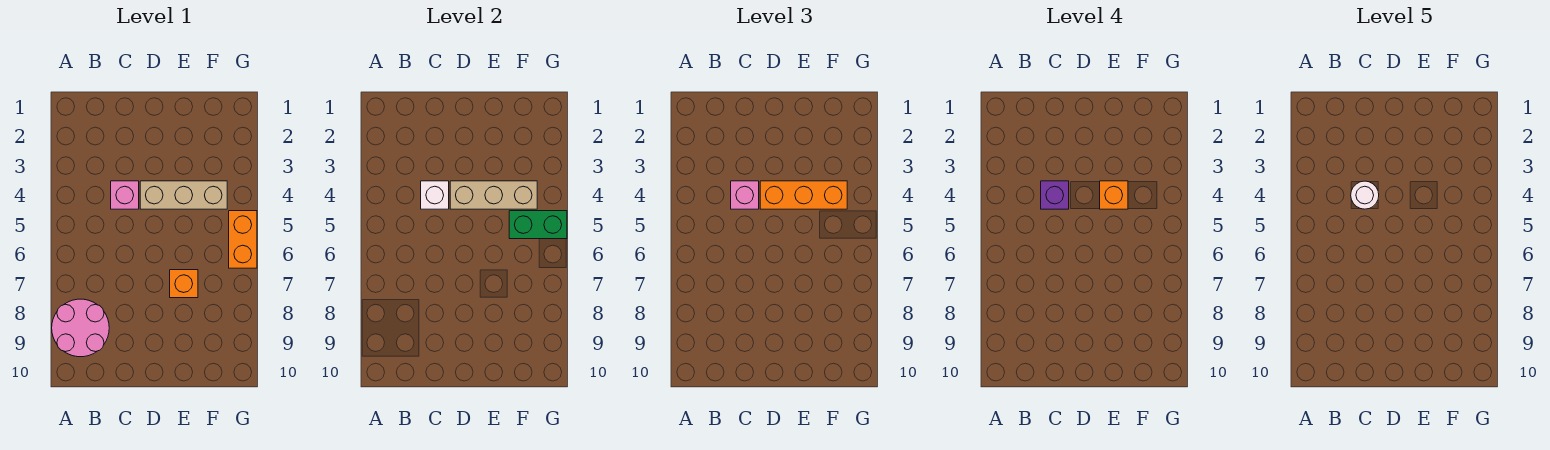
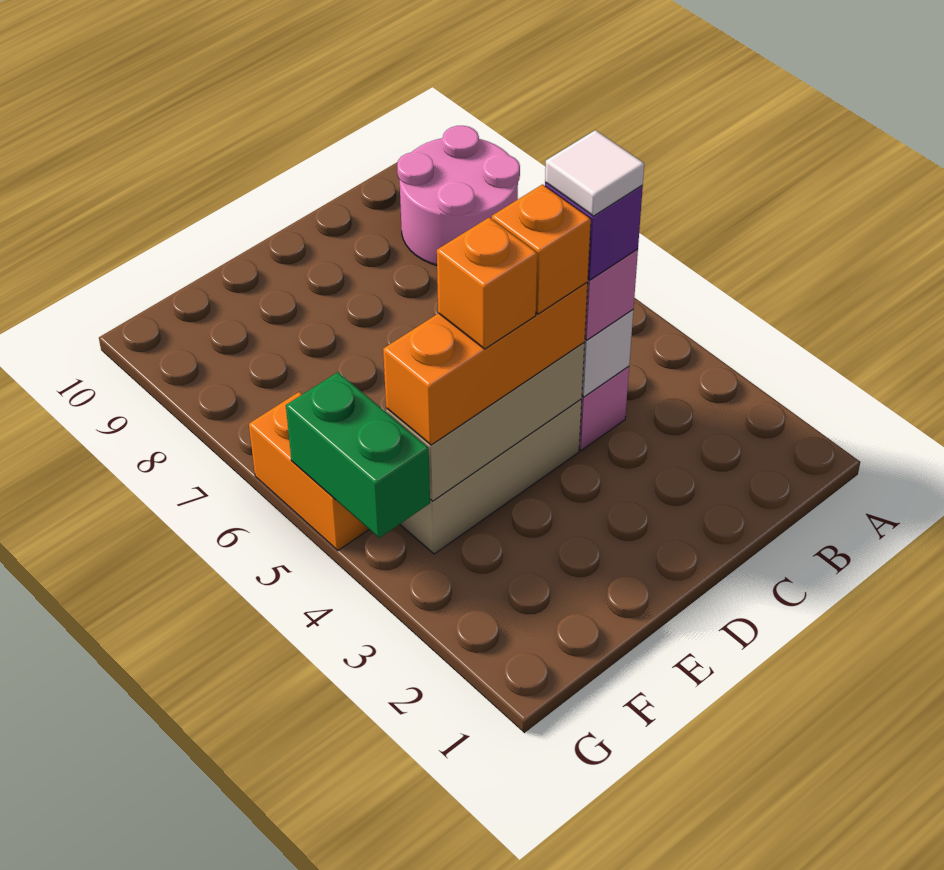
white 1x1 round brick [1351,181,1379,209] -> white 1x1 tile [545,130,644,216]
orange 1x1 brick [170,270,198,298] -> orange 1x1 brick moved to [492,184,591,314]
green 1x2 brick [509,211,567,239] -> green 1x2 brick turned to [286,372,430,538]

